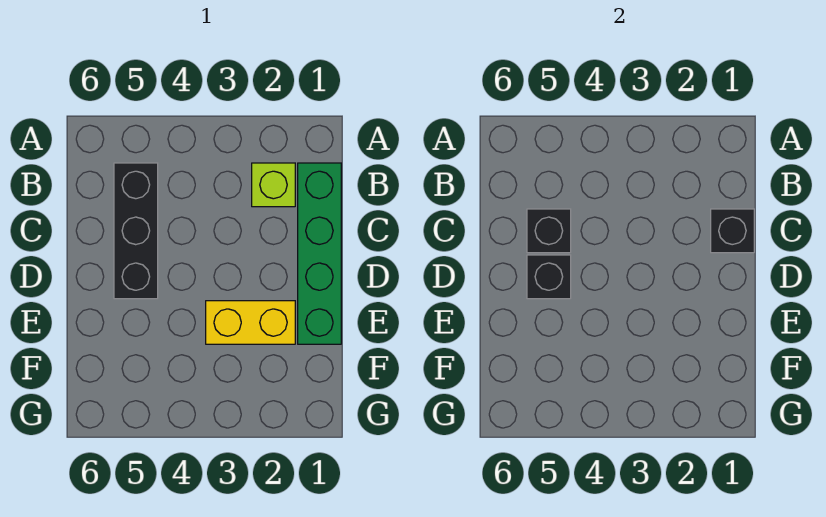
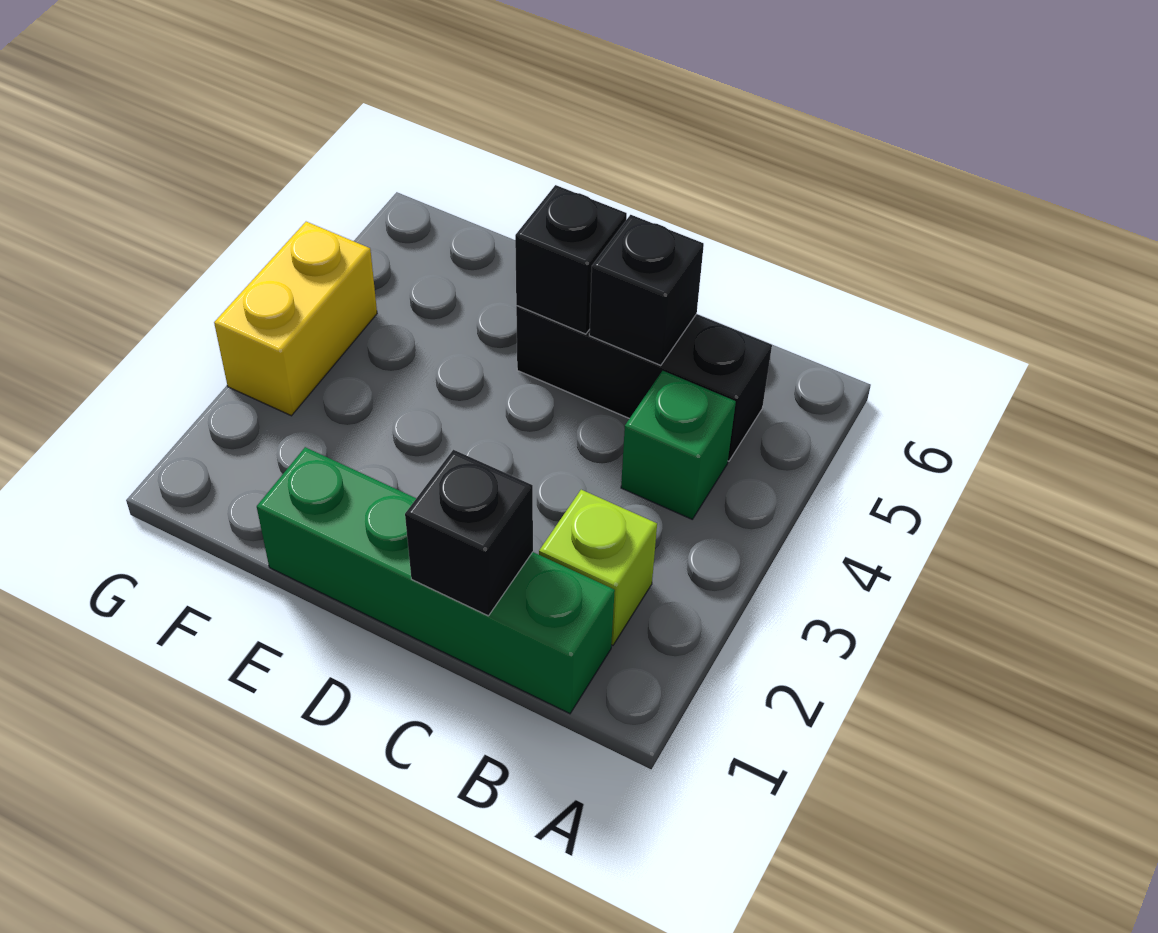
none -> green 1x1 brick [621,371,736,519]
yellow 1x2 brick [206,301,295,344] -> yellow 1x2 brick moved to [214,222,377,416]

